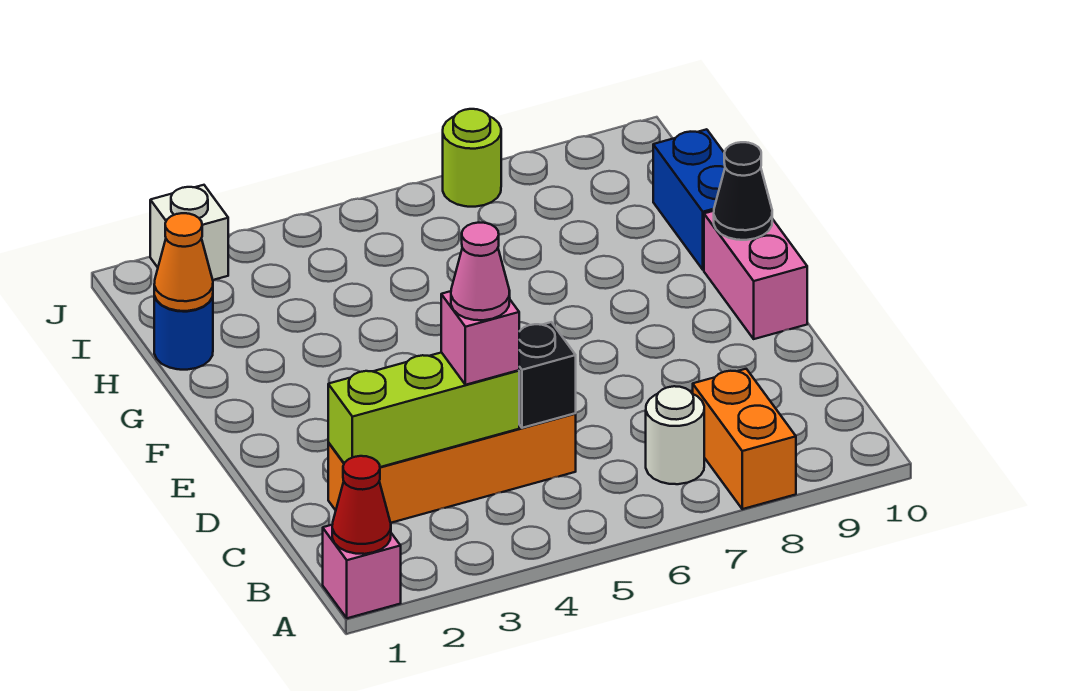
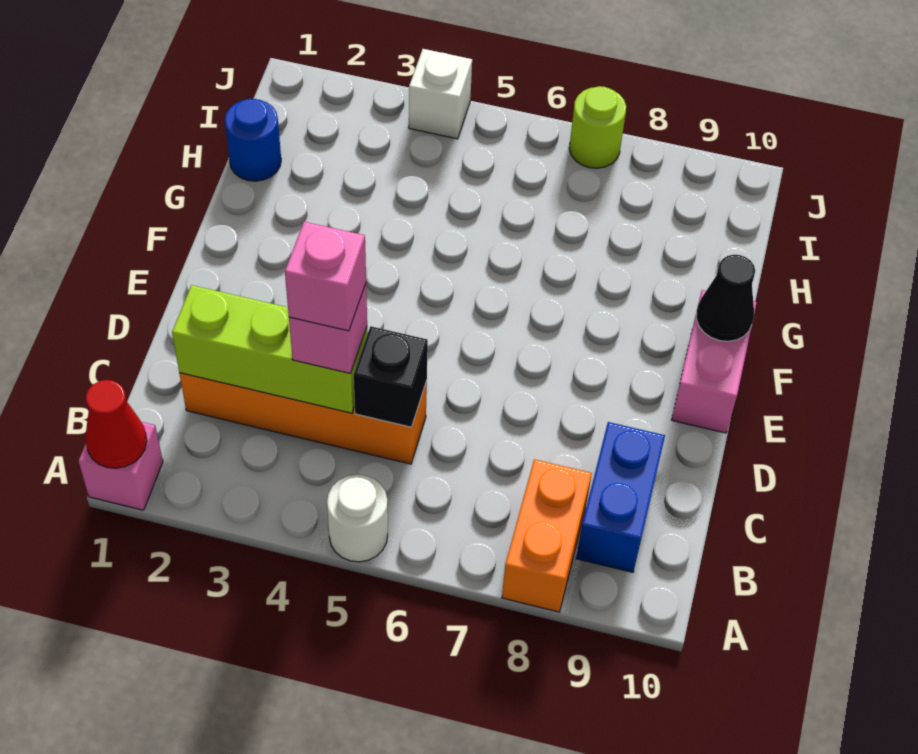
white 1x1 round brick [646,386,704,484] -> white 1x1 round brick moved to [327,475,388,562]
pink 1x1 cone [451,223,510,320] -> pink 1x1 brick [285,222,366,331]
blue 1x2 brick [653,129,725,270] -> blue 1x2 brick moved to [576,422,665,572]
orange 1x1 cone [154,213,213,311] -> none
white 1x1 brick [150,185,228,280] -> white 1x1 brick moved to [409,49,472,139]

